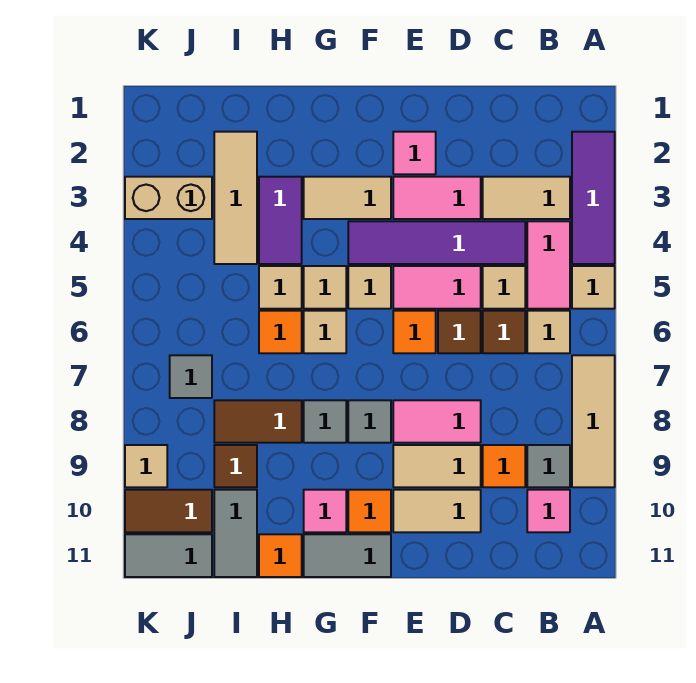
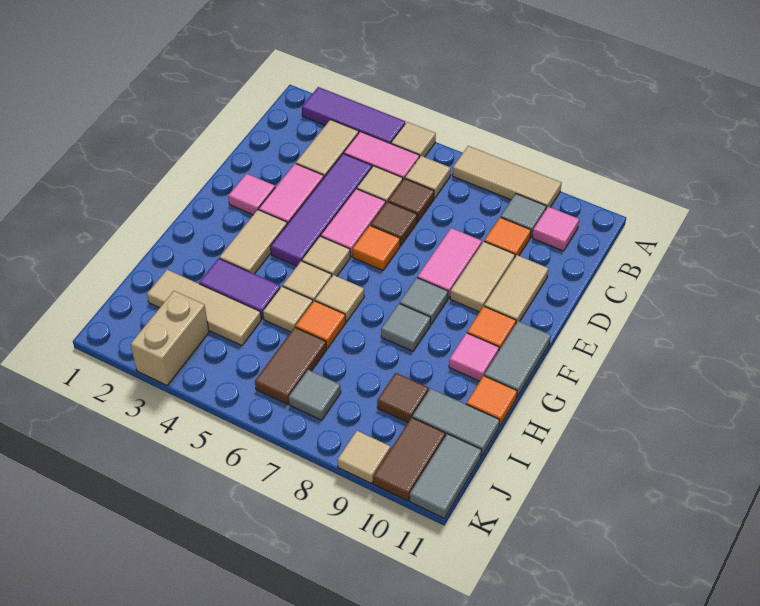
brown 1x2 tile [214,400,302,443] -> brown 1x2 tile moved to [255,327,327,404]

